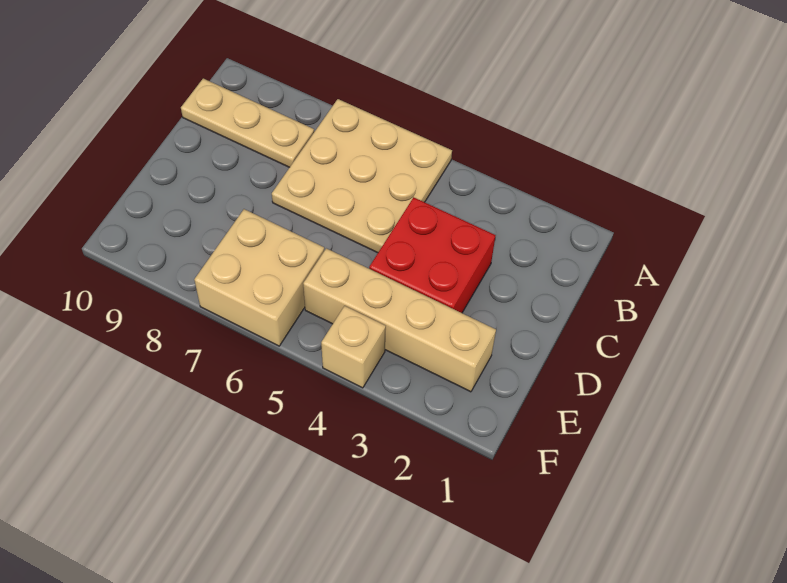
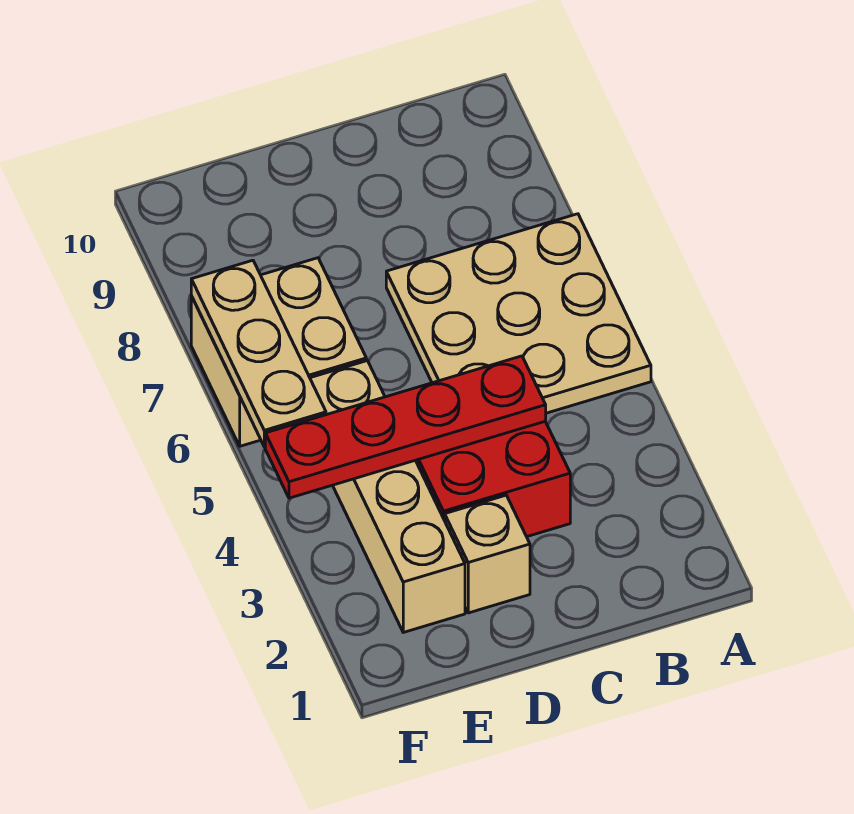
tan 1x3 plate [181,79,314,167] -> tan 1x3 plate moved to [191,260,326,447]
none -> red 1x4 plate [265,356,546,498]
tan 1x1 brick [321,306,386,388] -> tan 1x1 brick moved to [445,495,530,613]

